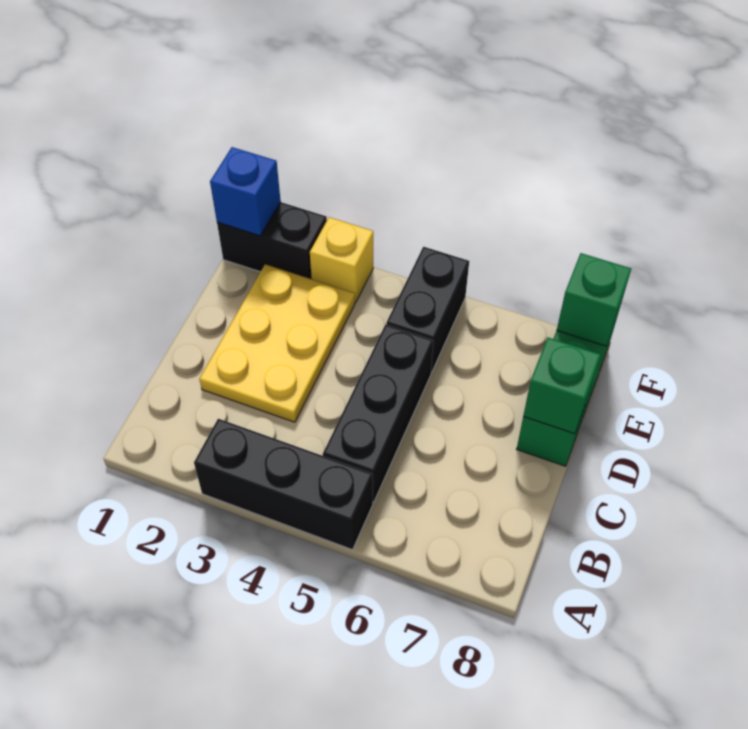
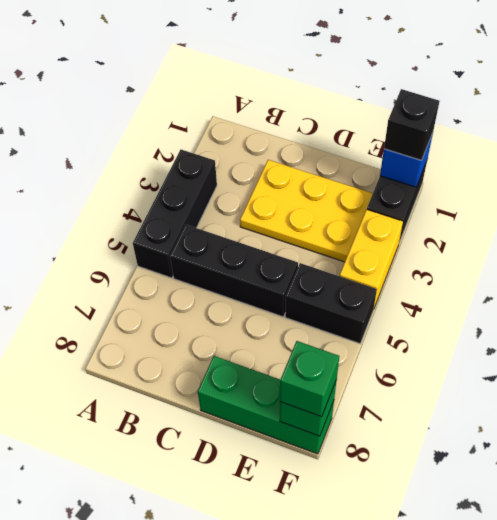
green 1x1 brick [523,338,601,434] -> green 1x1 brick moved to [280,341,339,417]
none -> black 1x1 brick [384,89,440,160]
yellow 1x1 brick [310,217,373,303] -> yellow 1x2 brick [340,209,403,308]

